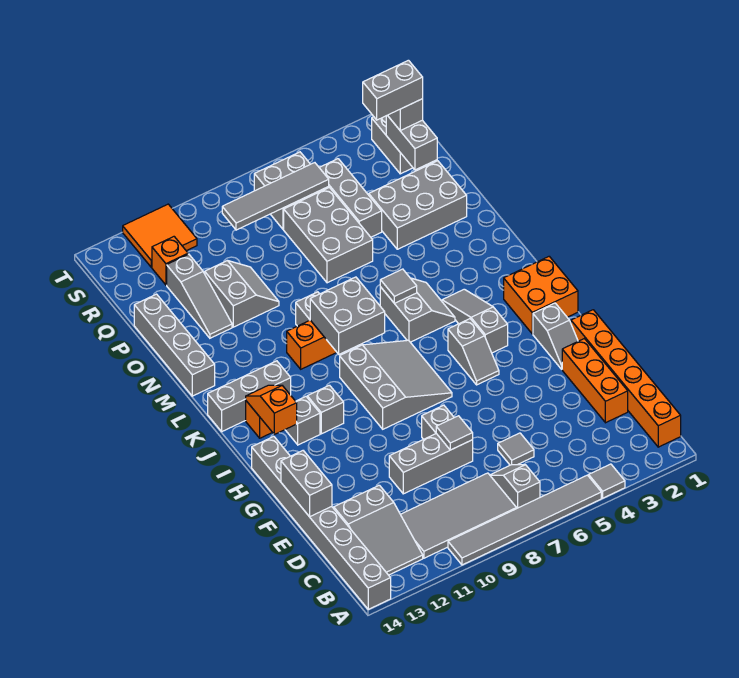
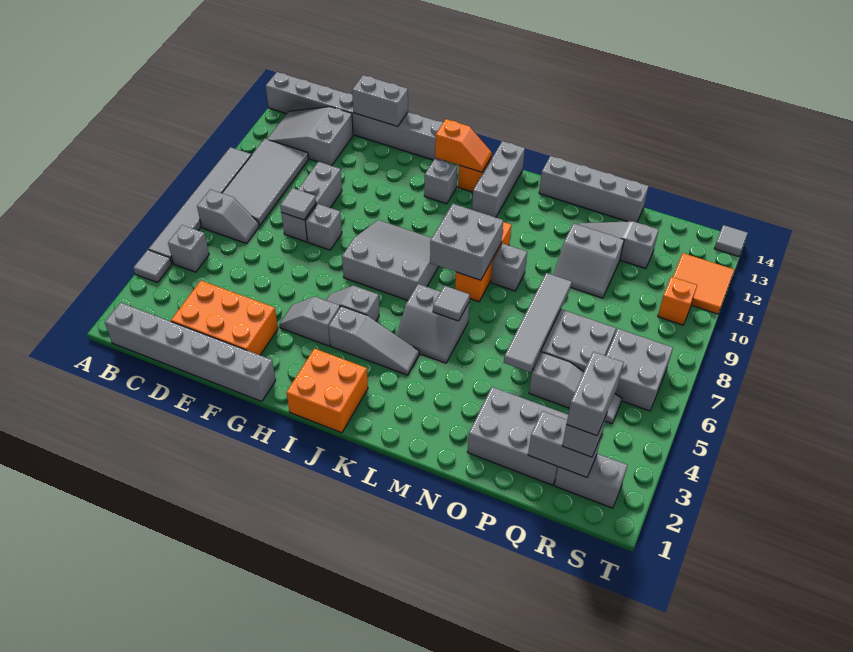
orange 1x6 brick [571,310,681,447] -> grey 1x6 brick [105,303,276,402]
orange 1x3 brick [562,339,628,423] -> orange 2x3 brick [171,281,278,355]
grey 1x1 tile [498,433,534,465] -> grey 1x1 tile moved to [714,225,748,257]
grey 1x2 slope [533,303,578,369] -> grey 1x2 slope moved to [279,297,340,346]
grey 3x3 slope [340,340,452,429] -> grey 3x3 slope turned to [342,220,439,300]
grey 1x1 brick [307,385,344,434] -> grey 1x1 brick moved to [168,225,209,272]
grey 2x3 brick [369,161,467,249] -> grey 2x3 brick turned to [467,387,568,485]
grey 1x3 brick [319,159,382,237] -> grey 1x3 slope [529,352,622,424]
grey 1x4 tile [222,163,329,230] -> grey 1x4 tile moved to [504,273,572,372]
orange 1x1 brick [152,237,188,285] -> orange 1x1 brick moved to [658,277,697,325]

